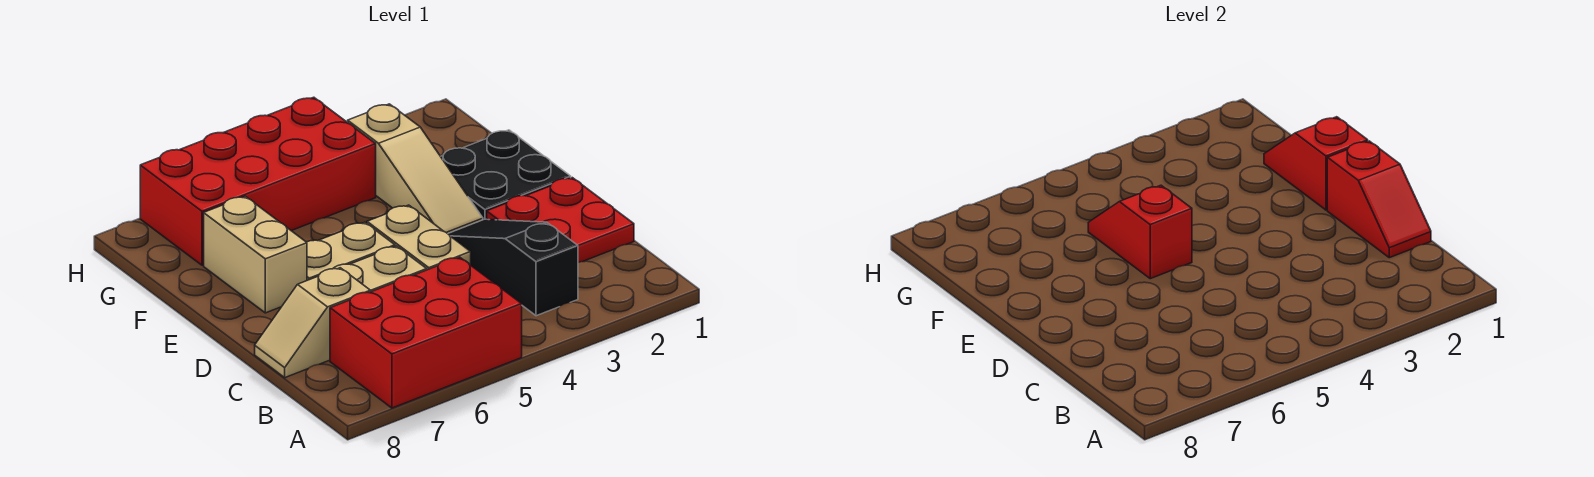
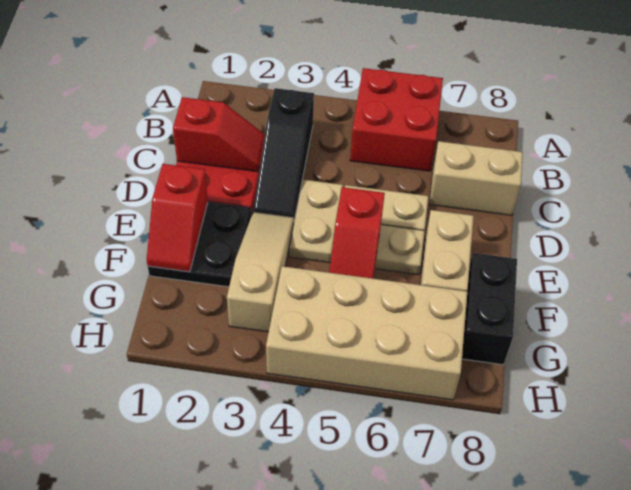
red 2x3 brick [330,257,522,408] -> red 2x2 brick [350,68,443,171]
red 1x2 slope [1327,141,1431,258] -> red 1x2 slope turned to [173,97,265,172]
tan 1x2 slope [255,268,370,378] -> tan 1x2 brick [429,141,523,215]
none -> black 1x2 brick [462,253,517,365]
red 2x4 brick [140,97,376,265] -> tan 2x4 brick [266,266,467,400]

